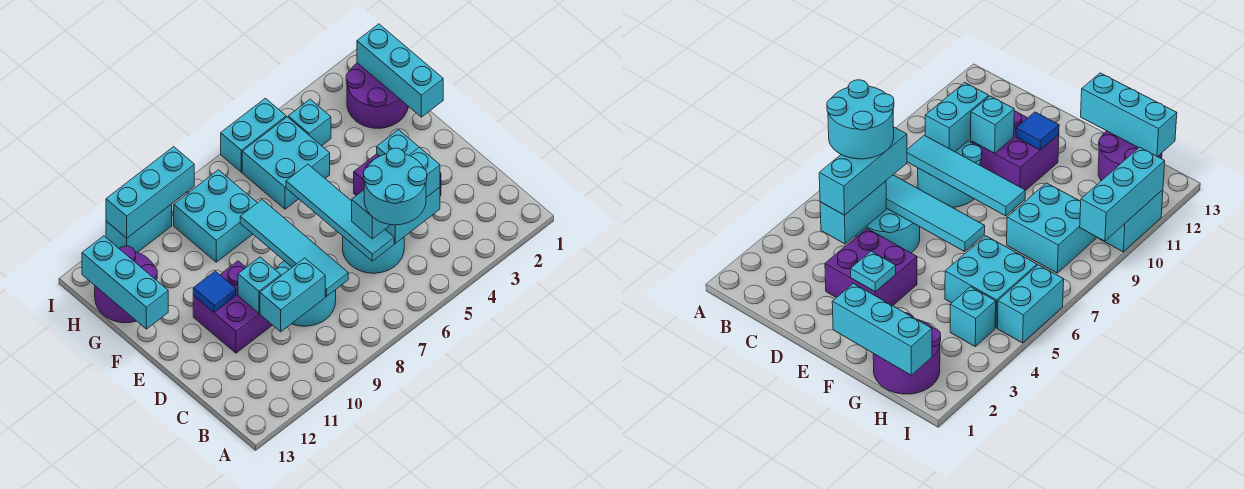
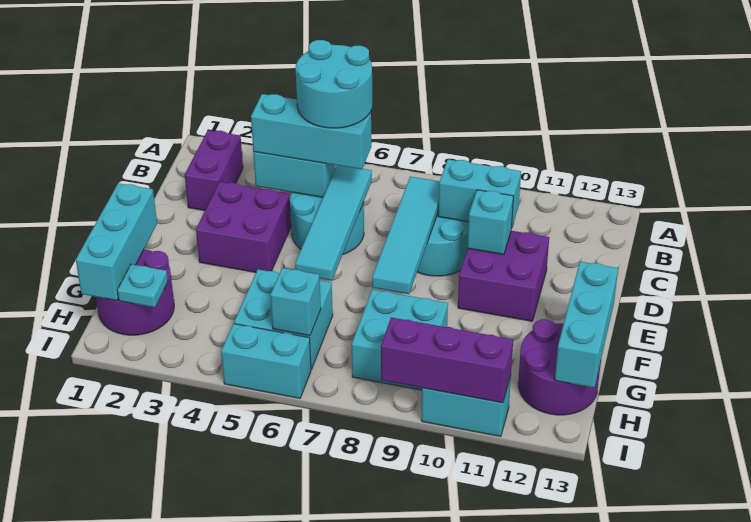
none -> purple 1x2 brick [185,130,243,211]
cyan 1x1 plate [377,130,419,156] -> cyan 1x1 plate moved to [117,264,168,307]
blue 1x1 tile [193,271,236,312] -> none
cyan 1x1 brick [288,99,331,146] -> cyan 1x1 brick moved to [270,268,321,336]
cyan 1x3 brick [106,147,194,238] -> purple 1x3 brick [381,317,513,403]

